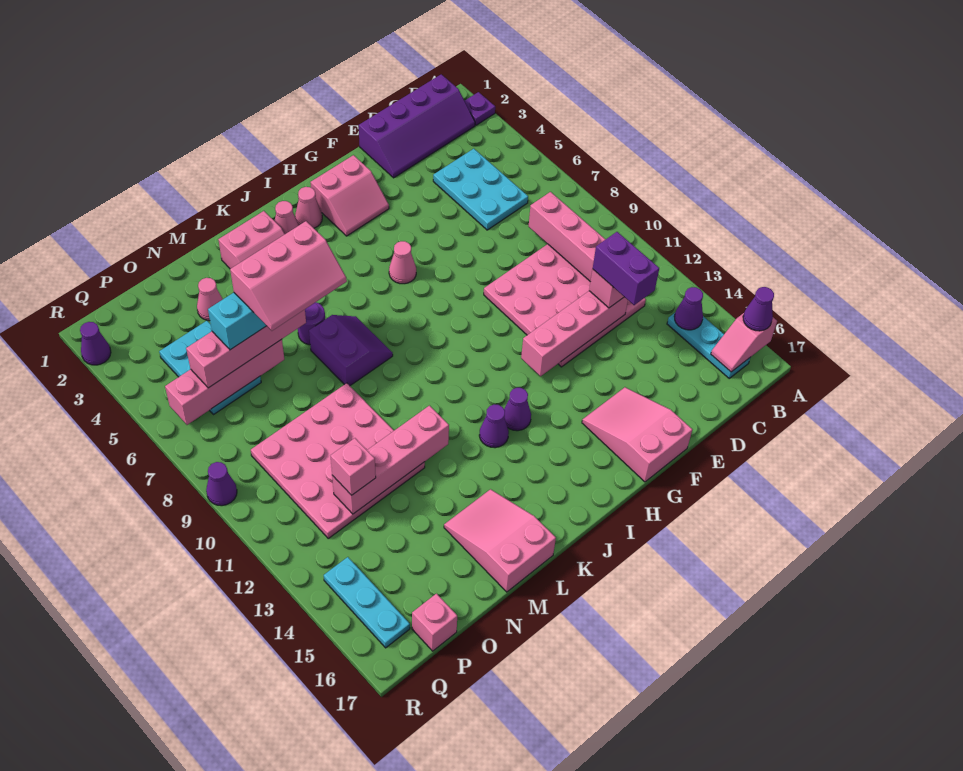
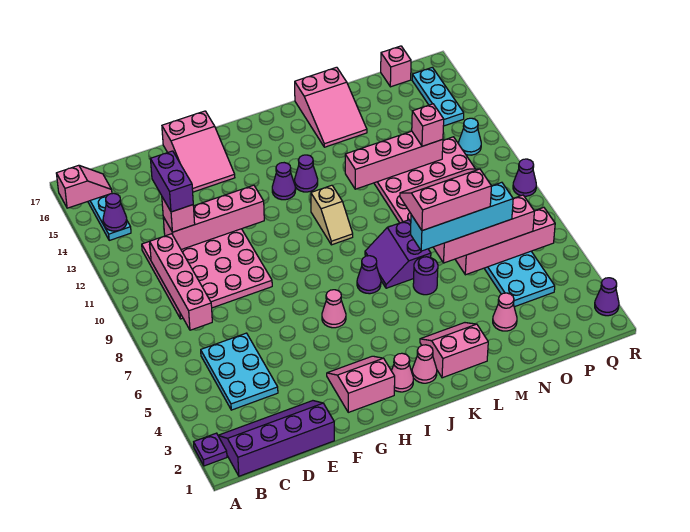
purple 1x1 cone [743,287,774,331] -> purple 1x1 cone moved to [357,256,381,294]
none -> tan 1x2 slope [311,185,353,245]
none -> cyan 1x1 cone [459,118,481,155]

